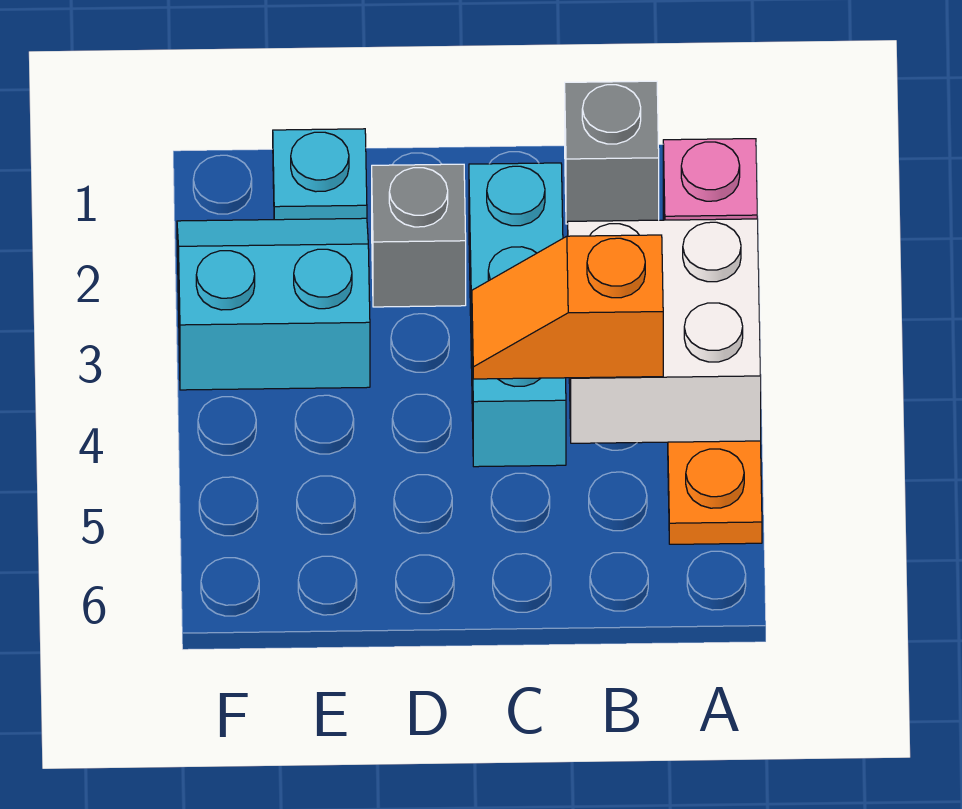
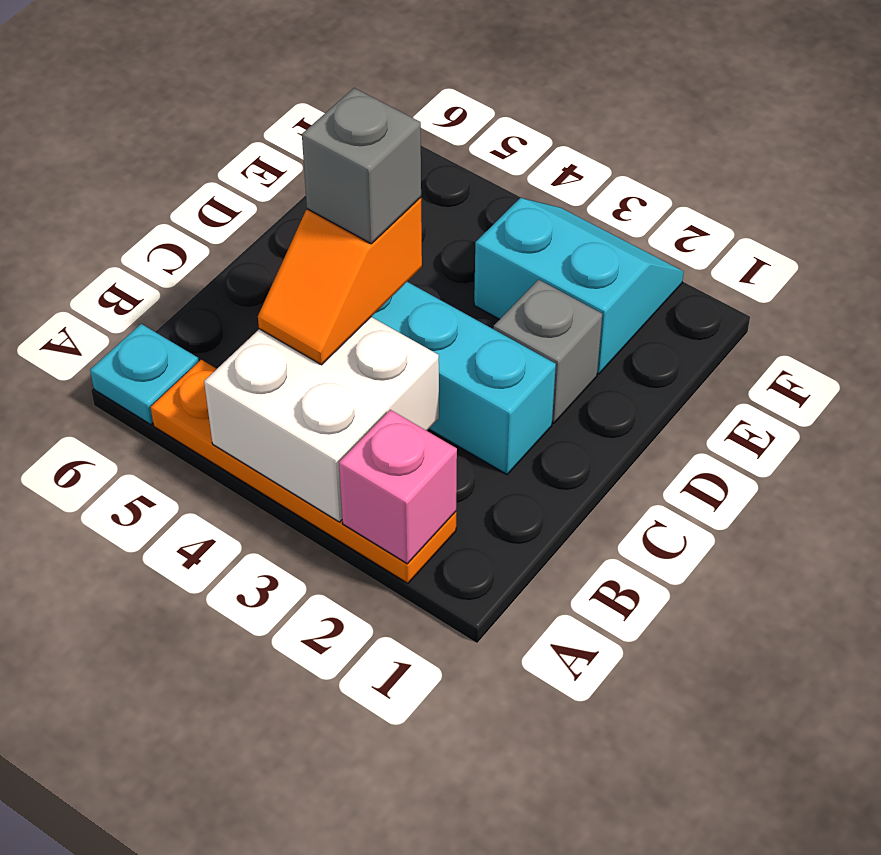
grey 1x1 brick [565,81,659,224] -> grey 1x1 brick moved to [302,88,421,244]
orange 1x2 slope [472,235,663,379] -> orange 1x2 slope turned to [258,198,422,365]
cyan 1x1 plate [273,129,367,220] -> cyan 1x1 plate moved to [90,324,199,425]
cyan 2x2 slope [177,218,370,390] -> cyan 2x2 slope turned to [474,198,684,374]

